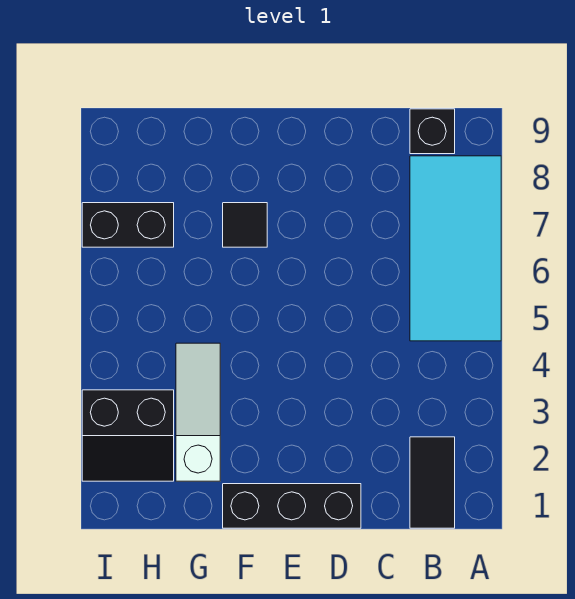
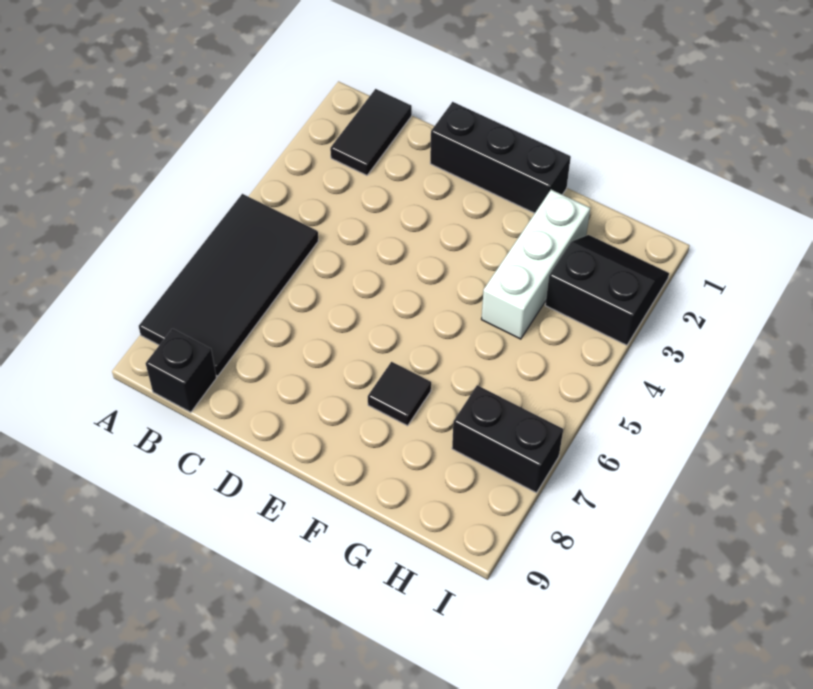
cyan 2x4 tile [410,156,501,341] -> black 2x4 tile [139,194,318,376]
white 1x3 slope [176,343,220,481] -> white 1x3 brick [481,190,590,339]

